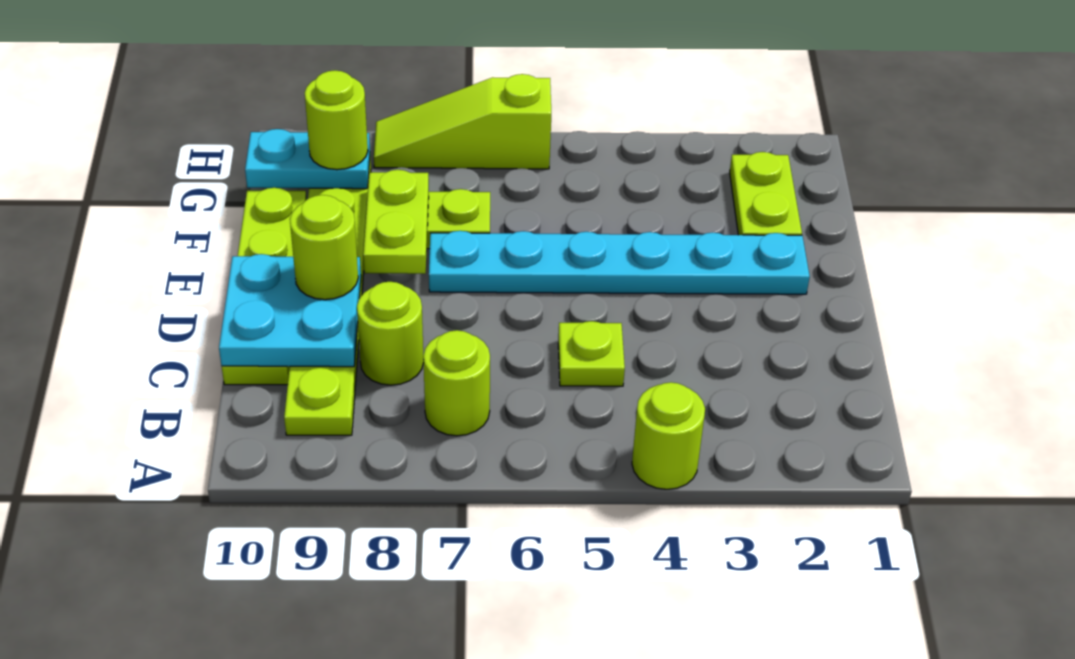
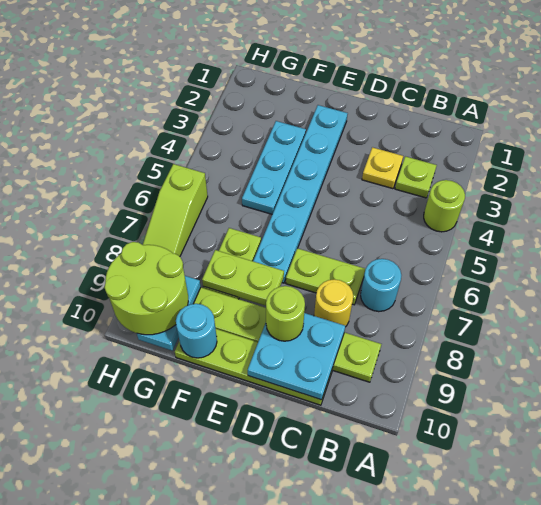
lime 1x1 round brick [423,330,490,436] -> cyan 1x1 round brick [361,259,401,312]
none -> yellow 1x1 plate [362,147,403,189]
lime 1x1 plate [558,321,625,386] -> lime 1x1 plate moved to [395,156,437,198]
lime 1x1 round brick [357,282,424,385] -> yellow 1x1 round brick [314,279,353,327]
lime 1x2 plate [730,152,802,235] -> lime 1x2 plate moved to [286,248,365,305]
none -> cyan 1x3 plate [242,121,306,214]
none -> cyan 1x1 round brick [176,304,217,358]
lime 1x1 round brick [305,70,368,170] -> lime 2x2 round brick [104,242,188,335]

